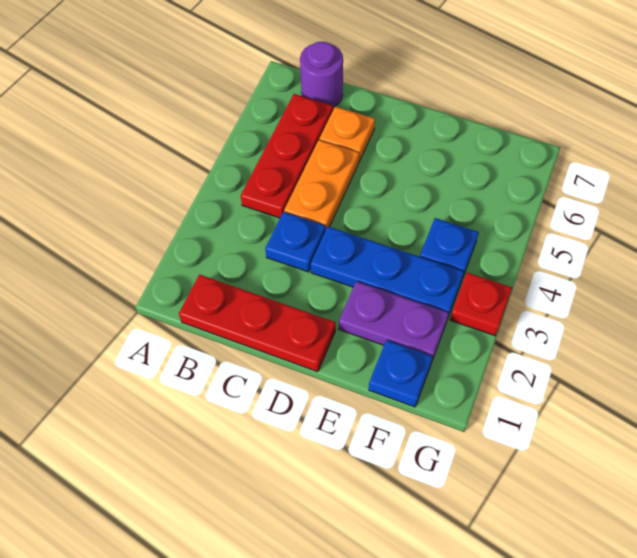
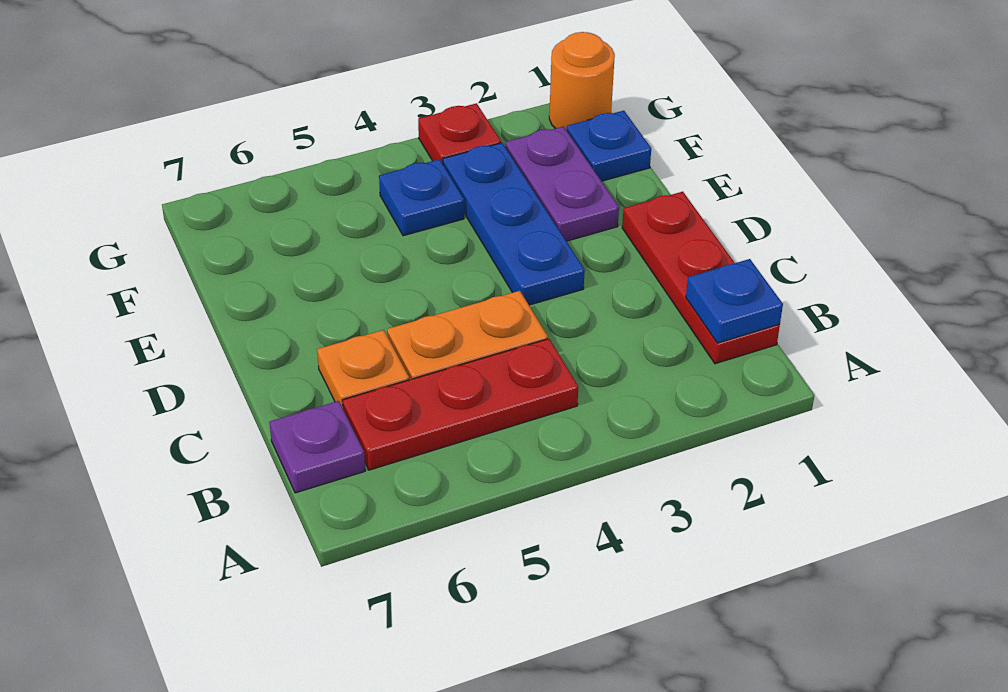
purple 1x1 round brick [300,42,343,108] -> purple 1x1 plate [269,401,365,493]
blue 1x1 plate [265,212,326,272] -> blue 1x1 plate moved to [686,259,783,343]
none -> orange 1x1 round brick [549,32,615,129]

